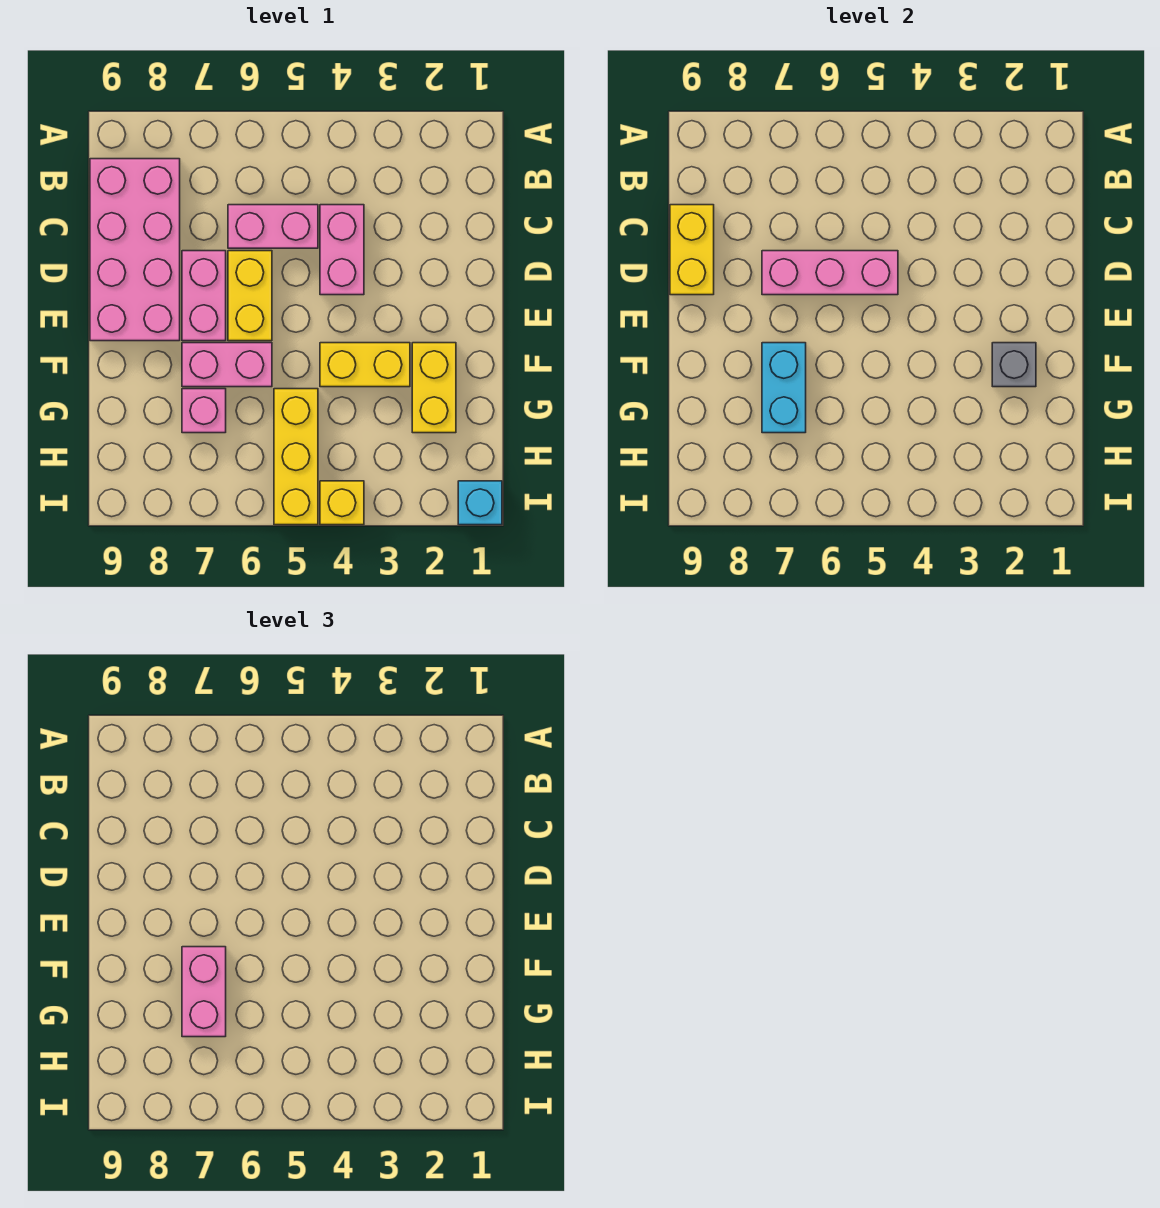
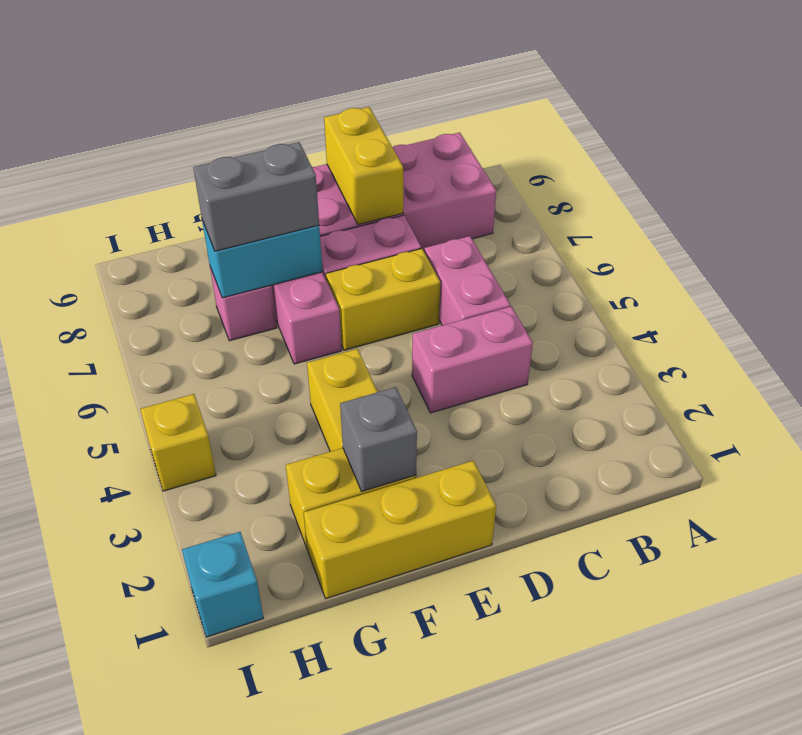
yellow 1x2 brick [670,205,714,295] -> yellow 1x2 brick turned to [324,107,403,225]
pink 1x3 brick [762,251,898,295] -> none
pink 1x2 brick [182,947,226,1037] -> grey 1x2 brick [193,142,319,251]
yellow 1x3 brick [274,389,318,525] -> yellow 1x3 brick moved to [304,461,496,598]

